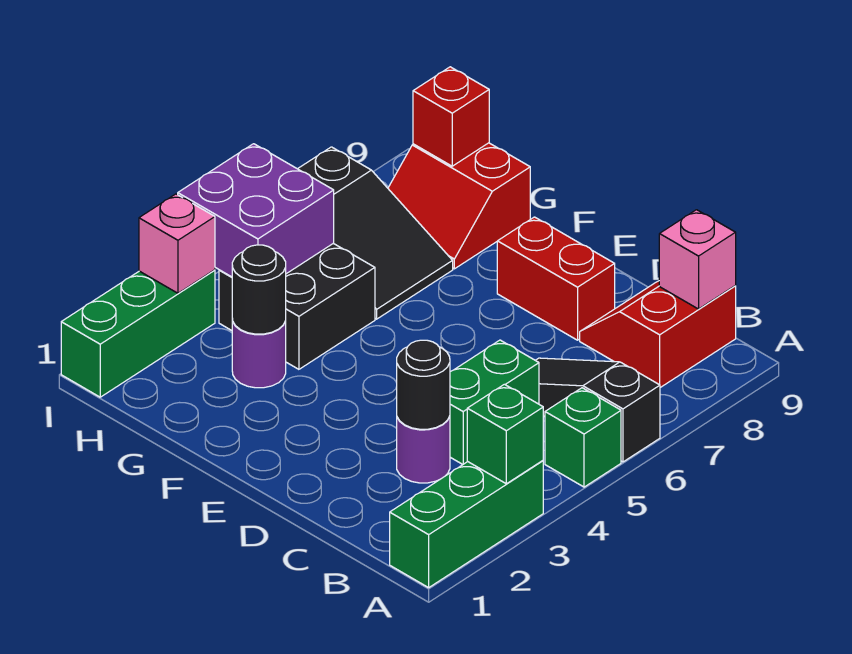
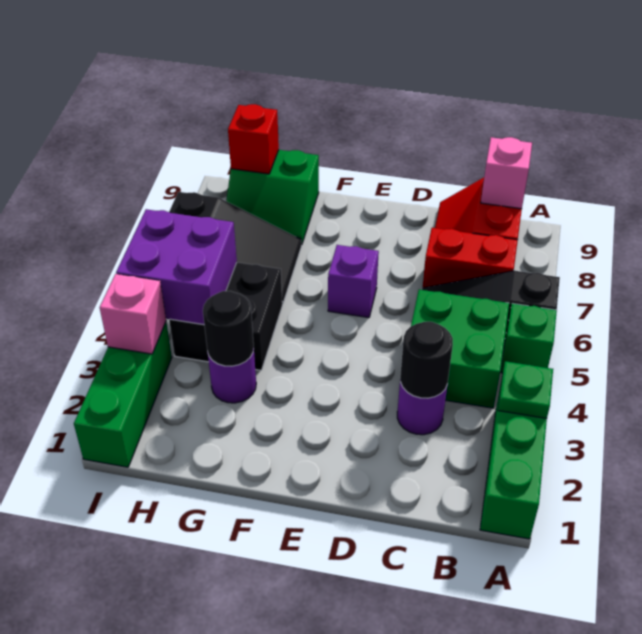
green 1x1 brick [467,384,543,484] -> green 1x1 plate [498,361,553,418]
green 1x2 brick [450,340,539,464] -> green 2x2 brick [411,290,509,408]
red 1x2 brick [497,217,615,340] -> red 1x2 brick moved to [423,228,518,288]
none -> purple 1x1 brick [328,245,379,318]
red 2x2 slope [388,143,530,269] -> green 2x2 slope [226,150,319,245]

